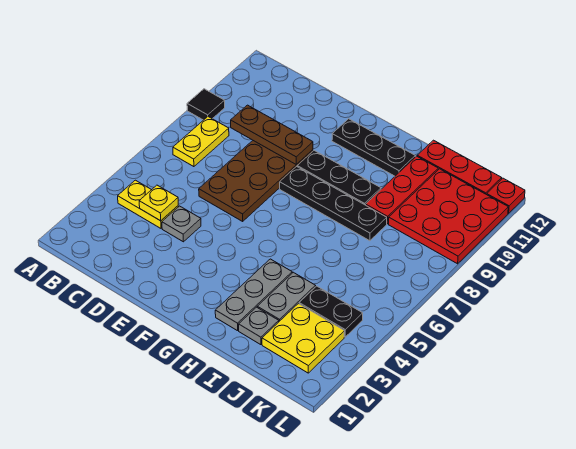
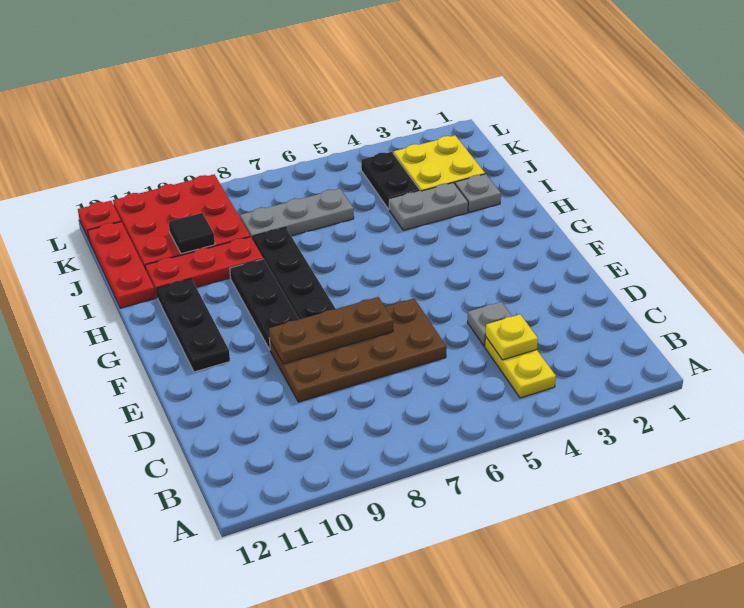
black 1x1 tile [187,89,225,120] -> black 1x1 tile moved to [169,213,215,254]
yellow 1x2 plate [173,117,229,167] -> none
brown 1x3 plate [231,105,313,165] -> brown 1x3 plate turned to [269,297,393,364]
grey 1x3 plate [215,259,292,331] -> grey 1x3 plate moved to [240,189,354,239]

